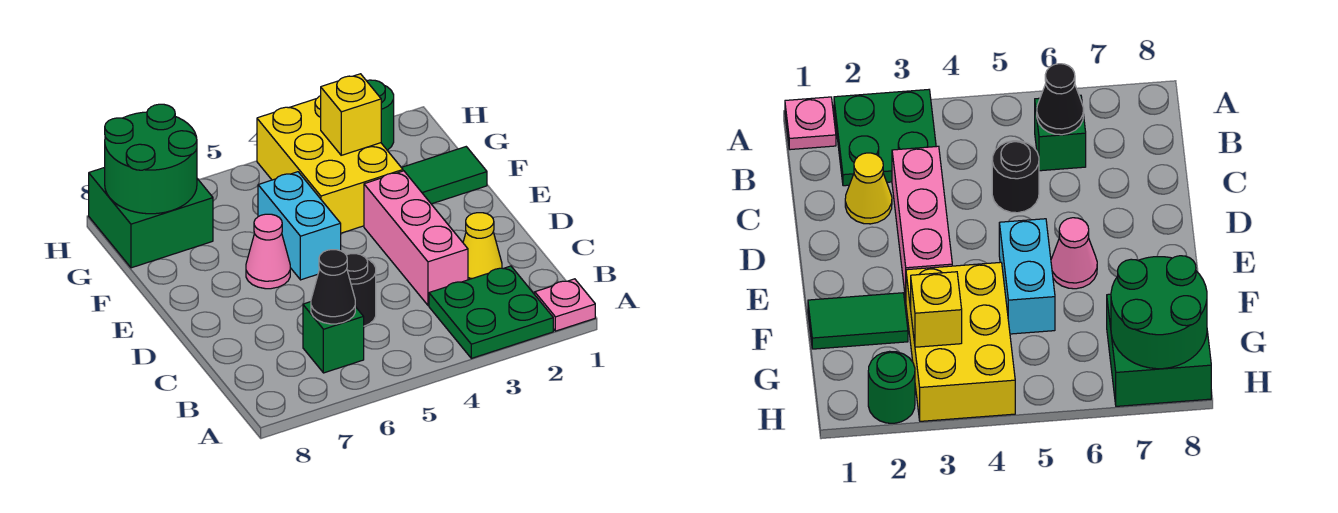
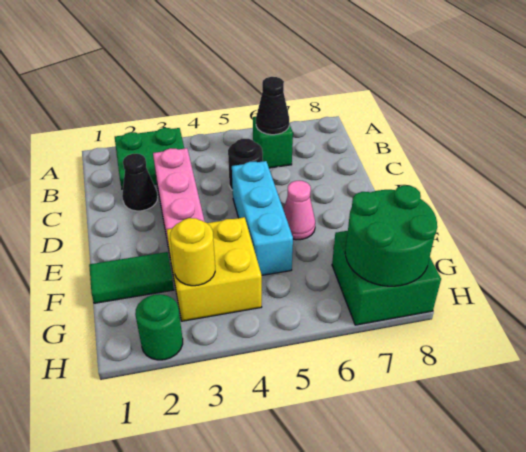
pink 1x1 plate [535,279,595,331] -> none
yellow 1x1 cone [463,213,502,280] -> black 1x1 cone [122,154,157,211]
cyan 1x2 brick [258,172,341,280] -> cyan 1x3 brick [232,161,293,275]
yellow 2x3 brick [257,96,403,233] -> yellow 2x2 brick [167,217,262,321]
yellow 1x1 brick [321,74,381,155] -> yellow 1x1 round brick [170,218,215,286]

